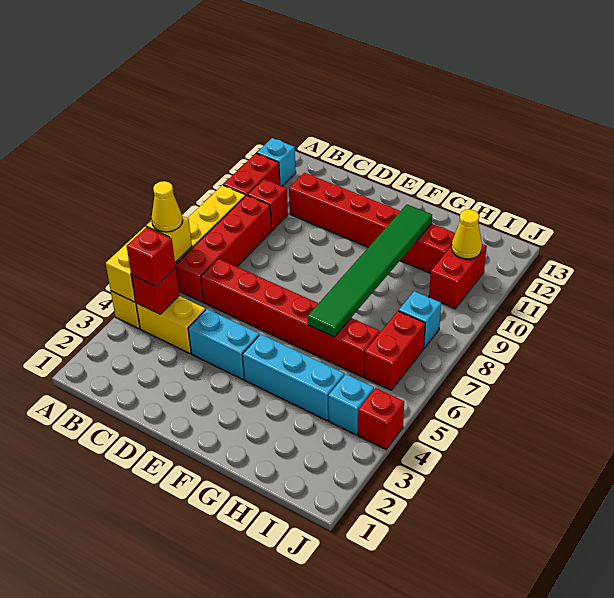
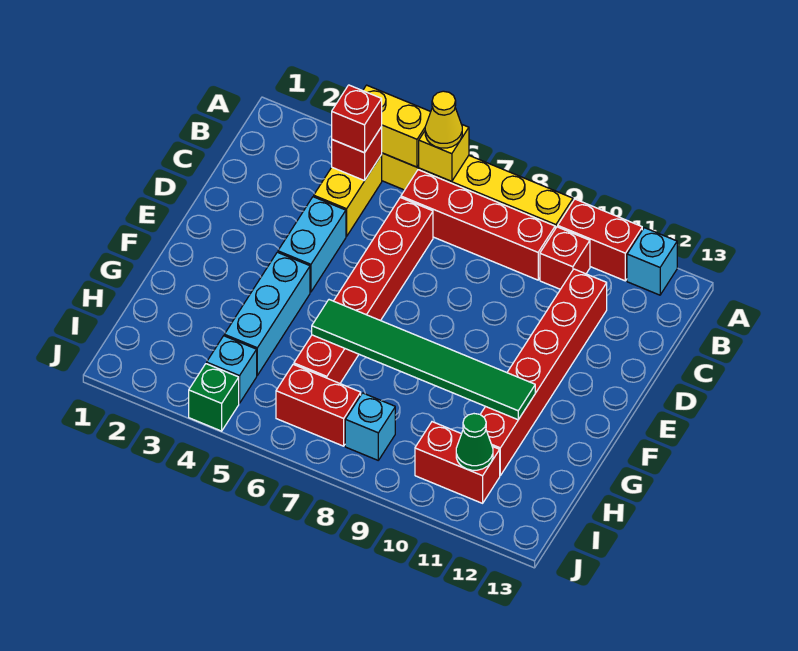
yellow 1x1 cone [452,209,482,259] -> green 1x1 cone [456,414,493,470]
red 1x1 brick [358,388,404,449] -> green 1x1 brick [189,364,239,431]

